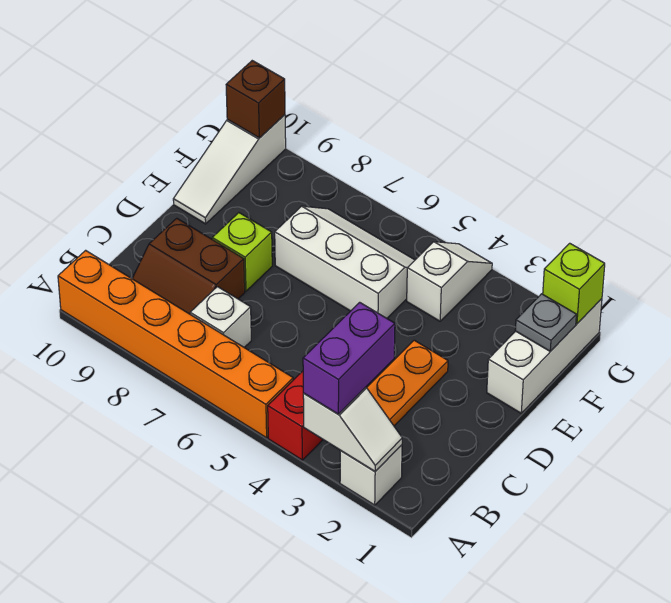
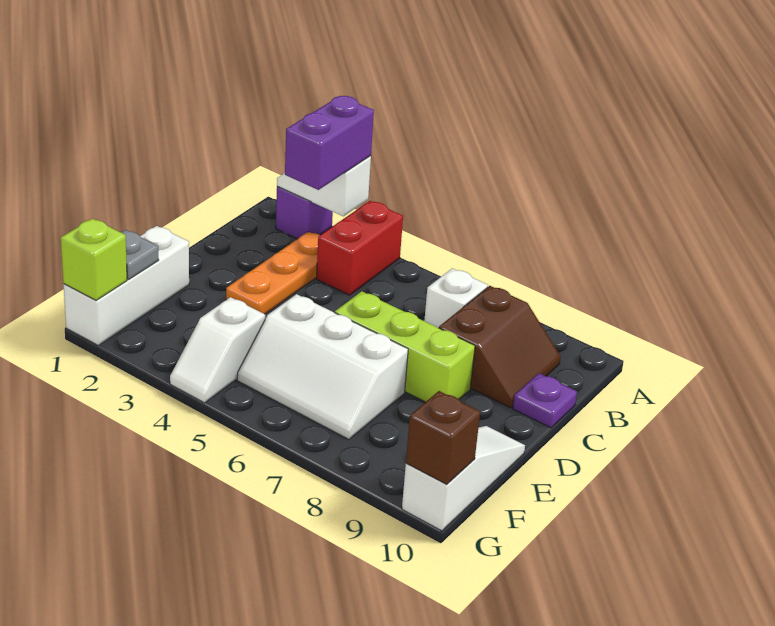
white 1x1 brick [340,445,402,505] -> purple 1x1 brick [276,187,333,239]
orange 1x6 brick [58,250,293,438] -> none
brown 2x2 slope [132,218,245,314] -> brown 2x2 slope turned to [439,286,561,408]
none -> purple 1x1 plate [513,373,577,428]
lime 1x1 brick [212,213,272,291] -> lime 1x3 brick [335,291,475,402]

